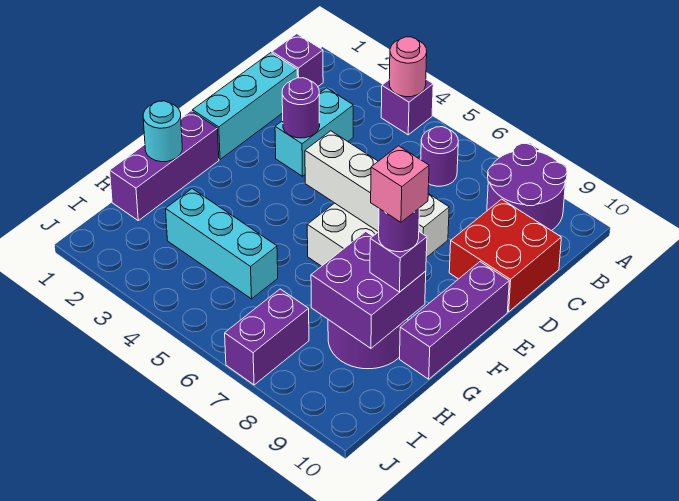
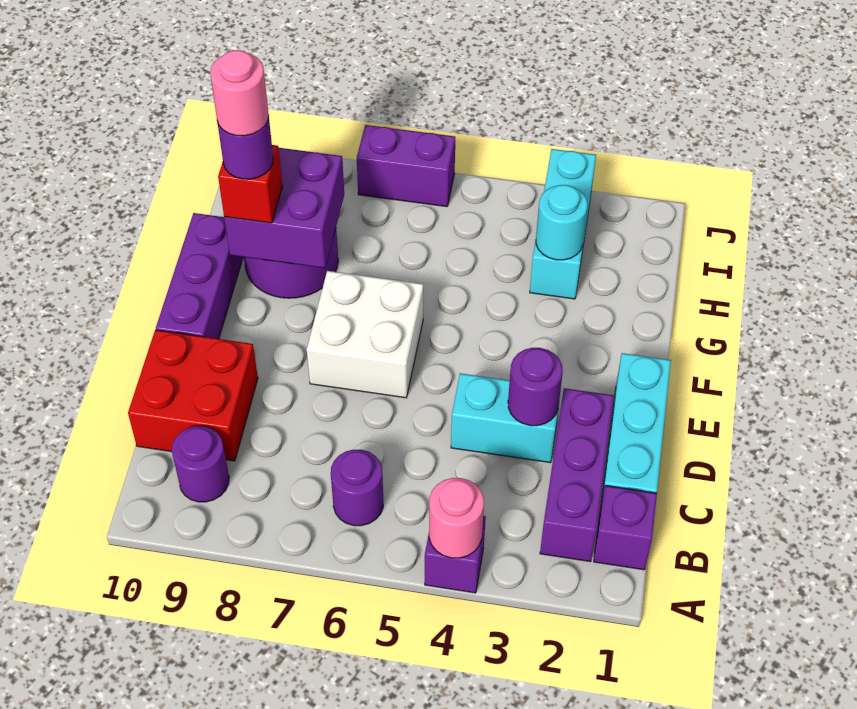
purple 2x2 round brick [487,144,567,231] -> purple 1x1 round brick [172,426,229,502]
cyan 1x2 brick [275,88,353,176] -> cyan 1x2 brick turned to [451,373,561,463]
white 1x4 brick [305,131,449,258] -> none
purple 1x3 brick [110,111,219,221] -> purple 1x3 brick moved to [540,388,614,562]
cyan 1x1 round brick [143,101,182,162] -> cyan 1x1 round brick moved to [536,185,588,260]
purple 1x1 brick [370,232,427,292] -> red 1x1 brick [218,145,283,223]
pink 1x1 brick [371,146,429,222] -> pink 1x1 round brick [210,50,269,136]
cyan 1x3 brick [166,189,278,299] -> cyan 1x3 brick turned to [530,149,596,299]
purple 1x2 brick [225,289,309,385] -> purple 1x2 brick turned to [357,125,455,207]

